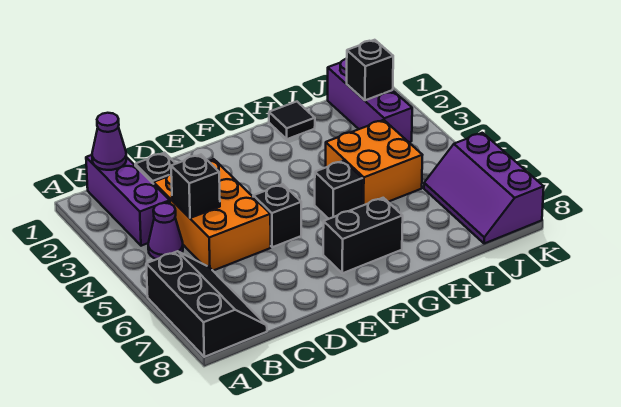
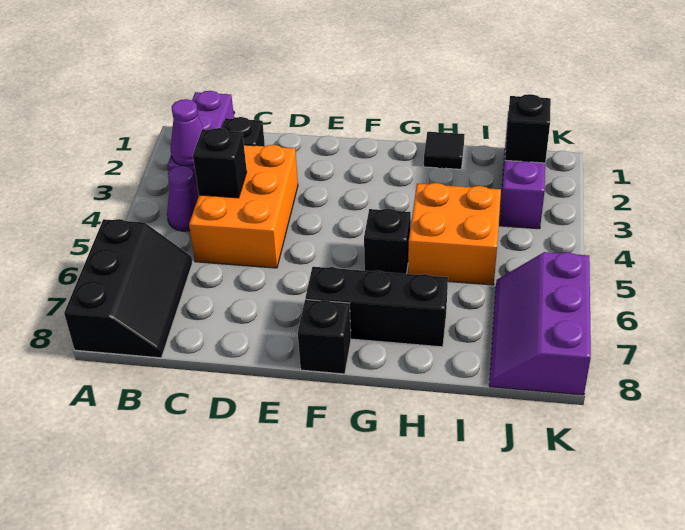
purple 1x1 cone [92,113,126,170] -> purple 1x1 cone moved to [171,99,203,166]
black 1x1 brick [253,184,301,247] -> black 1x1 brick moved to [298,299,351,374]
black 1x2 brick [323,198,403,273] -> black 1x3 brick [305,267,448,347]

